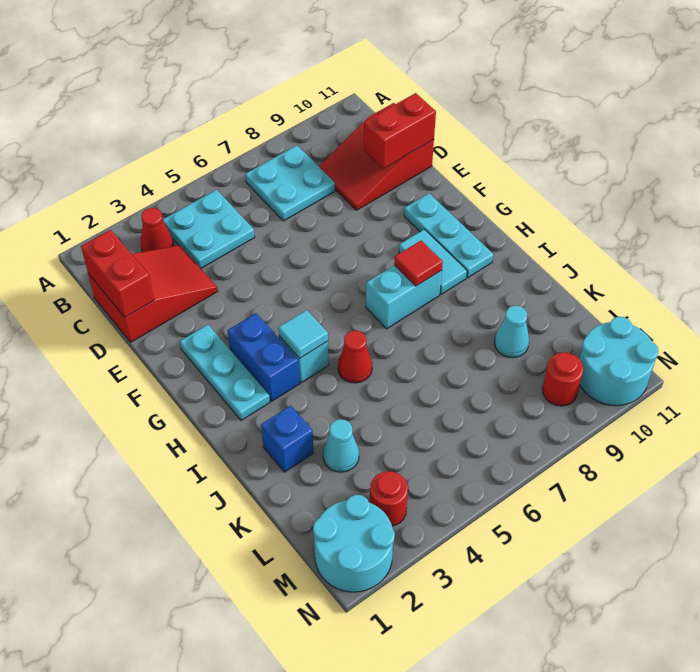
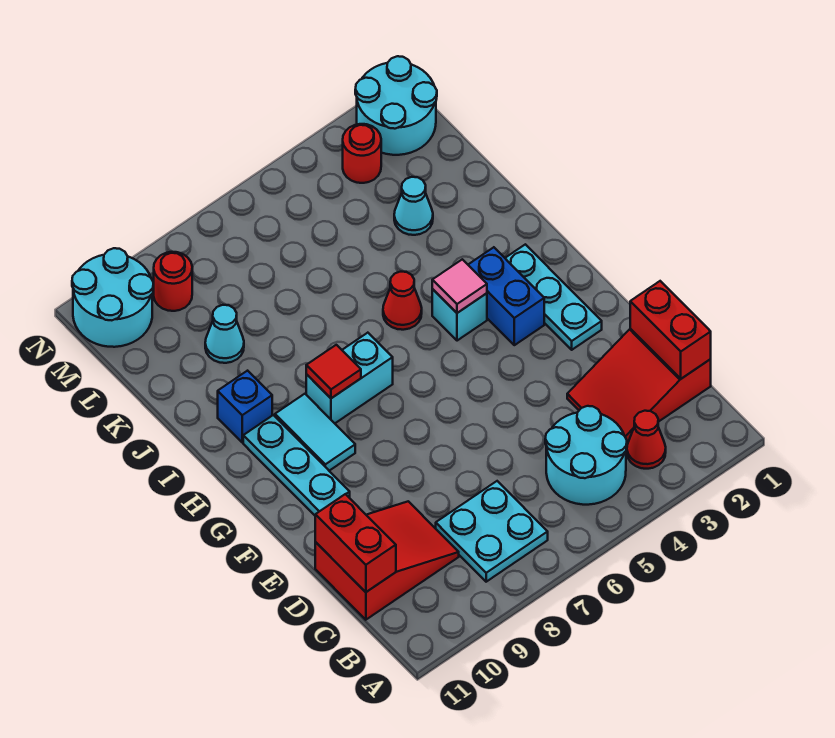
cyan 2x2 plate [163,190,255,268] -> cyan 2x2 round brick [545,406,627,505]
red 1x2 brick [364,93,436,168] -> red 1x2 brick turned to [315,494,396,592]
cyan 1x1 tile [278,310,328,358] -> pink 1x1 tile [432,259,487,313]
blue 1x1 brick [261,406,314,472] -> blue 1x1 brick moved to [218,371,272,442]

